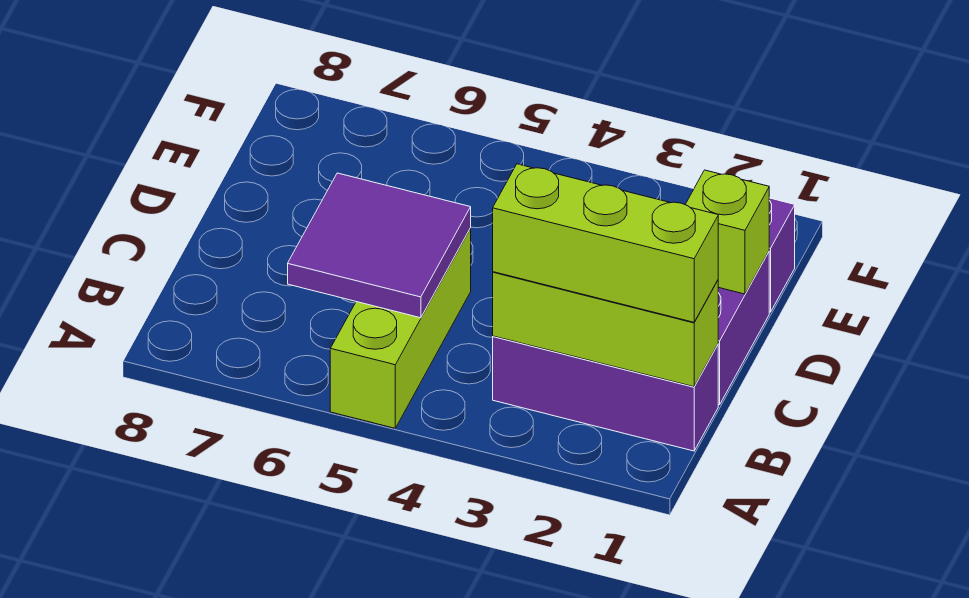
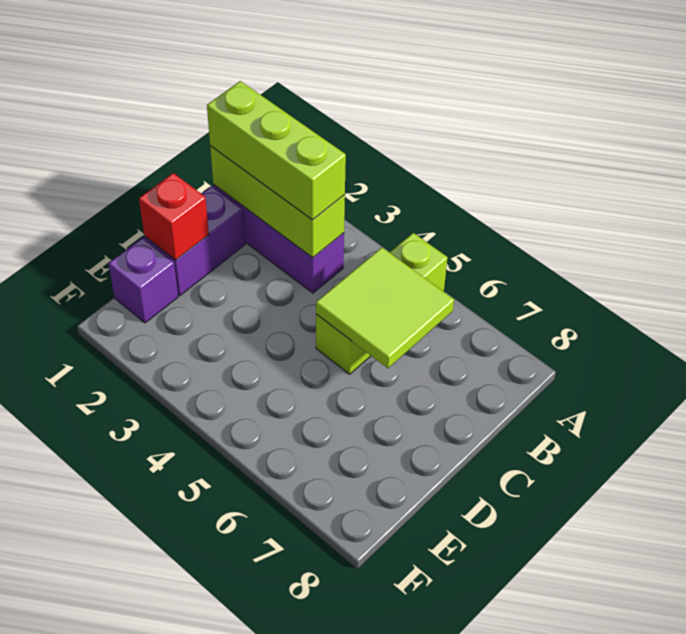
purple 2x2 tile [288,173,471,318] -> lime 2x2 tile [316,247,454,368]
lime 1x1 brick [685,170,769,294] -> red 1x1 brick [139,173,209,260]

